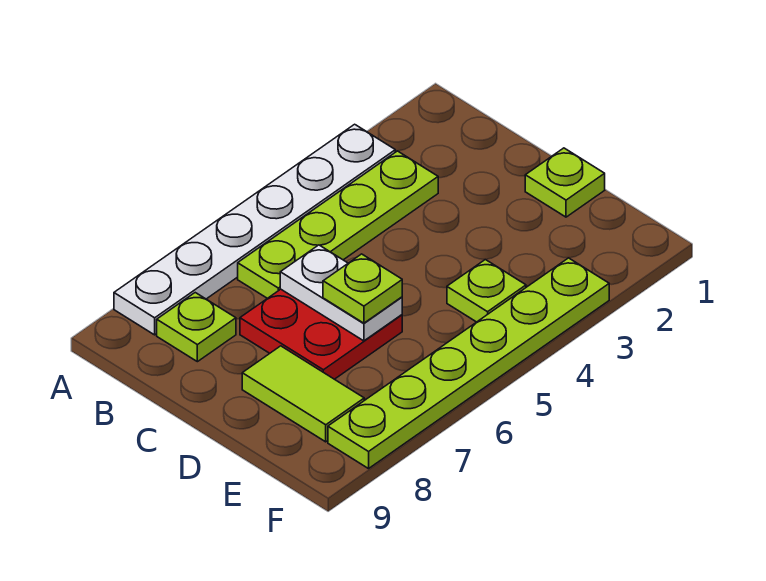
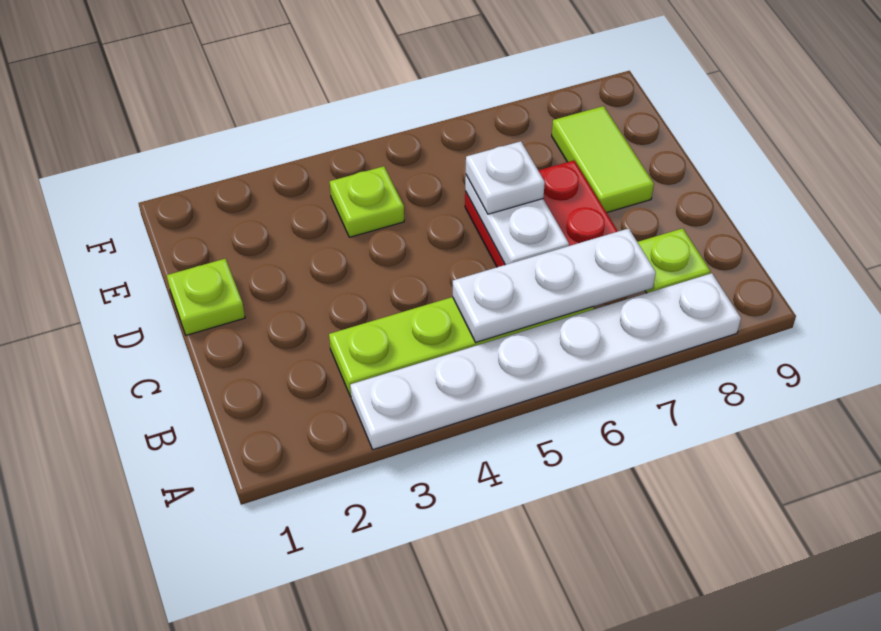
none -> white 1x3 plate [453,228,656,342]
lime 1x1 plate [323,254,402,323] -> white 1x1 plate [466,141,545,214]
lime 1x6 plate [328,258,609,469] -> none

